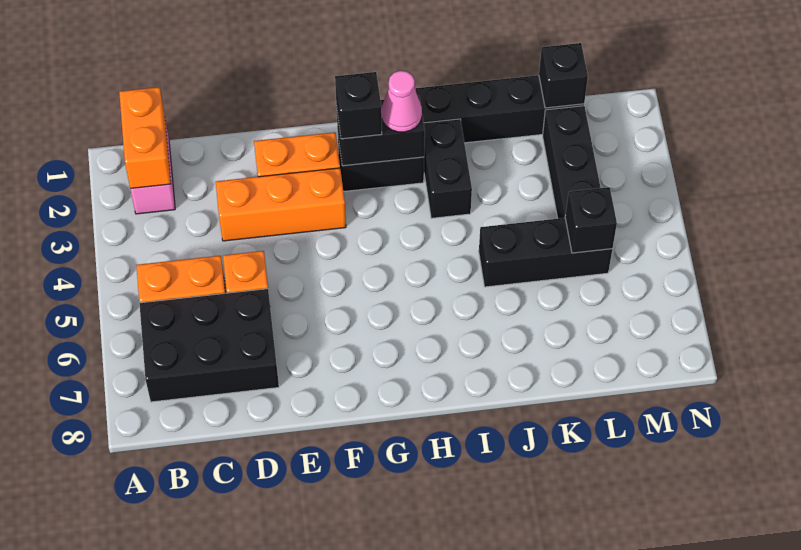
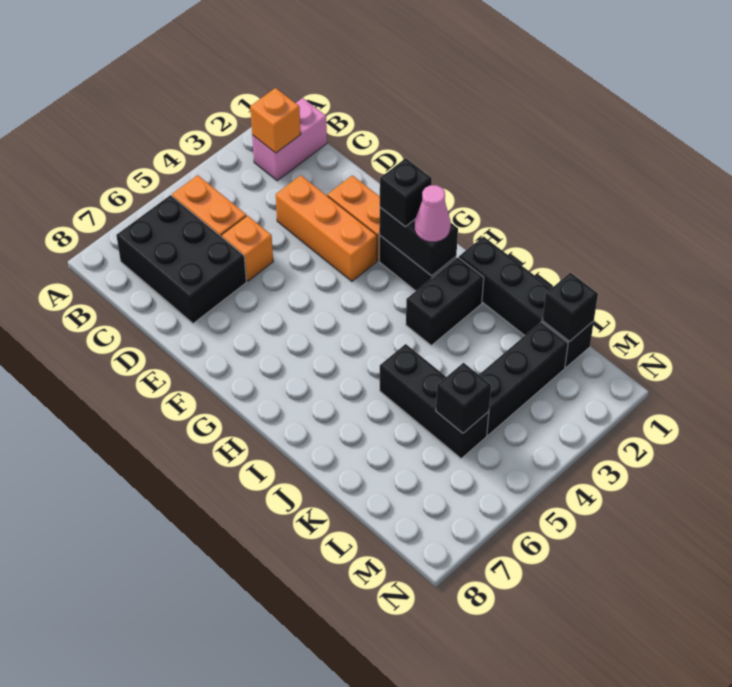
orange 1x2 brick [119,87,171,188] -> orange 1x1 brick [250,88,301,153]

